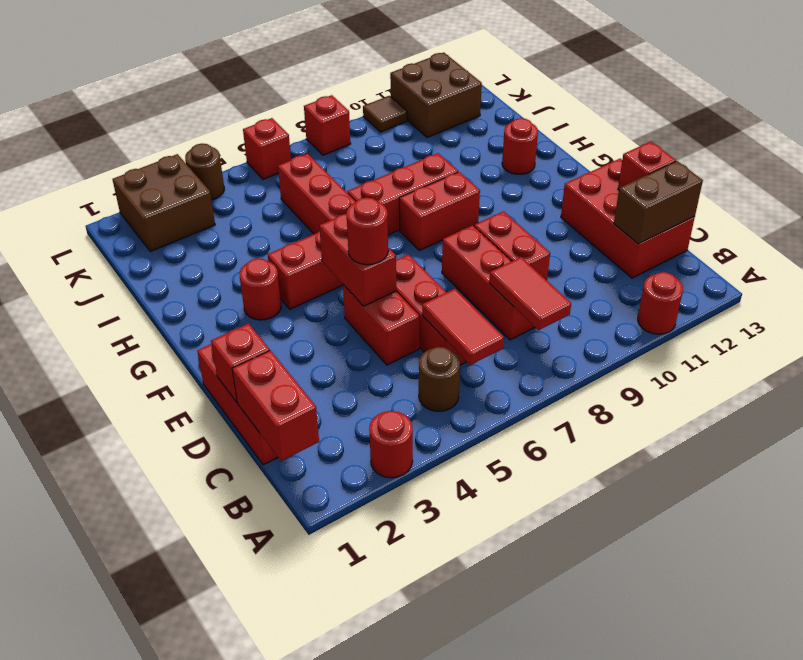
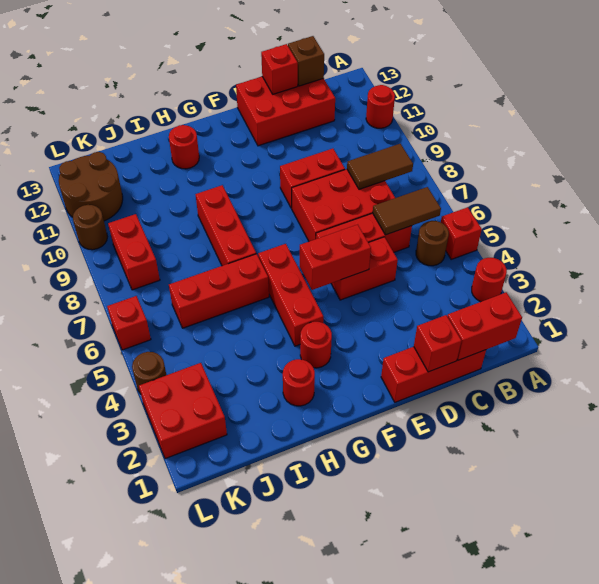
red 1x2 tile [422,289,504,365] -> brown 1x2 tile [373,187,441,235]
red 1x2 tile [489,257,571,330] -> brown 1x2 tile [347,144,413,189]
red 1x3 brick [442,225,535,340] -> red 2x3 brick [291,169,395,241]
brown 1x2 brick [614,161,703,244] -> brown 1x1 brick [288,36,324,86]
red 1x1 round brick [346,198,388,265] -> red 1x1 round brick moved to [283,359,315,406]
red 1x2 brick [399,172,480,250] -> red 1x2 brick moved to [108,214,160,290]
brown 2x2 brick [113,154,215,252] -> red 2x2 brick [139,363,227,459]
brown 2x2 brick [390,52,482,138] -> brown 2x2 round brick [59,152,123,221]
red 1x1 brick [304,95,351,155] -> red 1x1 brick moved to [441,207,482,259]
brown 1x1 tile [363,96,407,132] -> brown 1x1 round brick [73,205,107,250]

